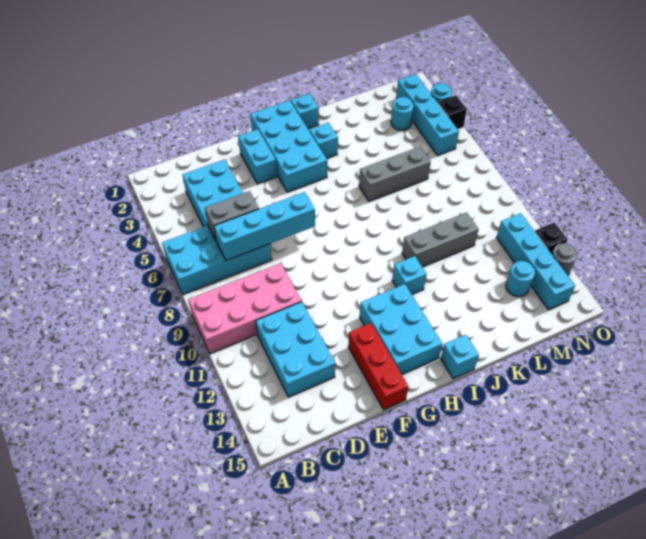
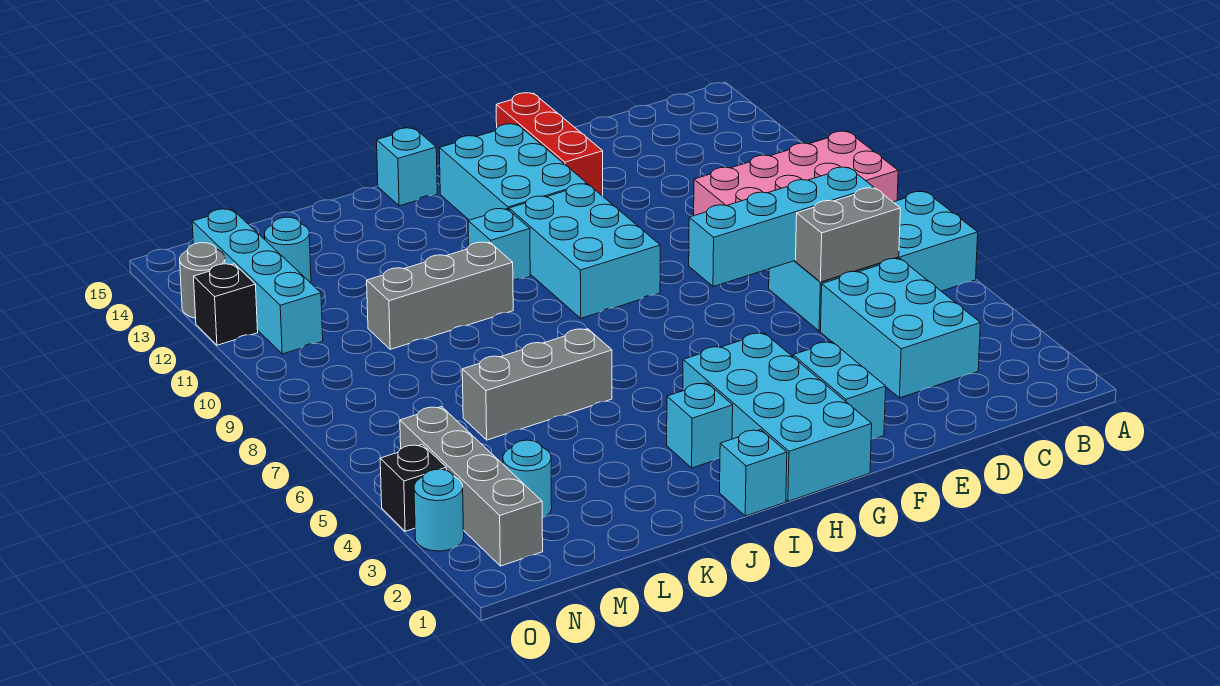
cyan 2x3 brick [256,302,335,397] -> cyan 2x3 brick moved to [509,184,660,318]
cyan 1x4 brick [396,74,459,155] -> grey 1x4 brick [400,407,543,566]

